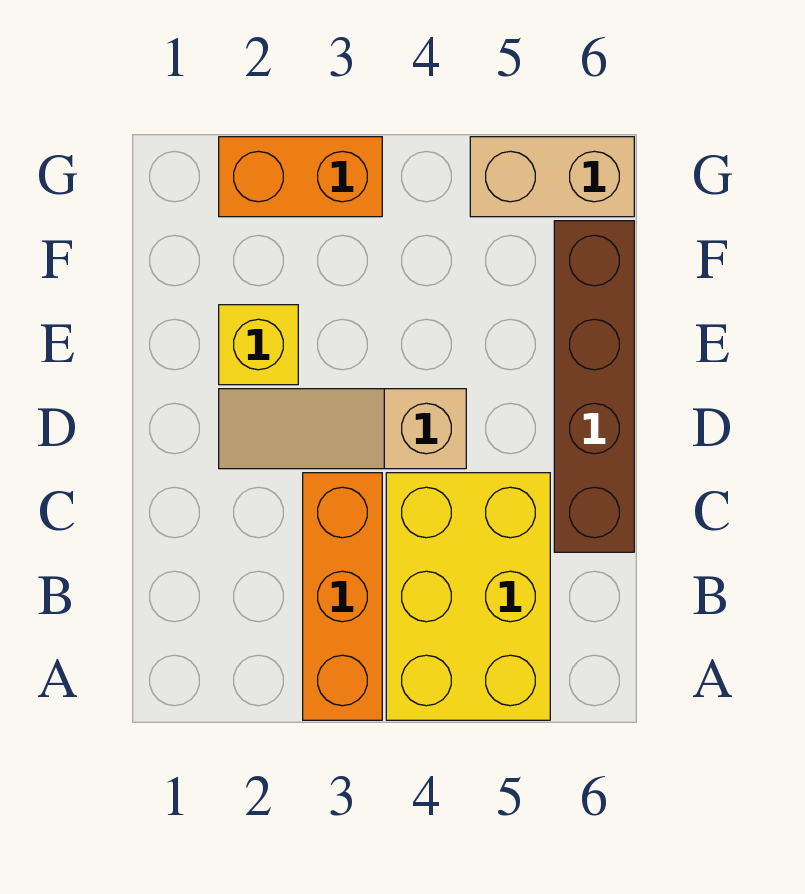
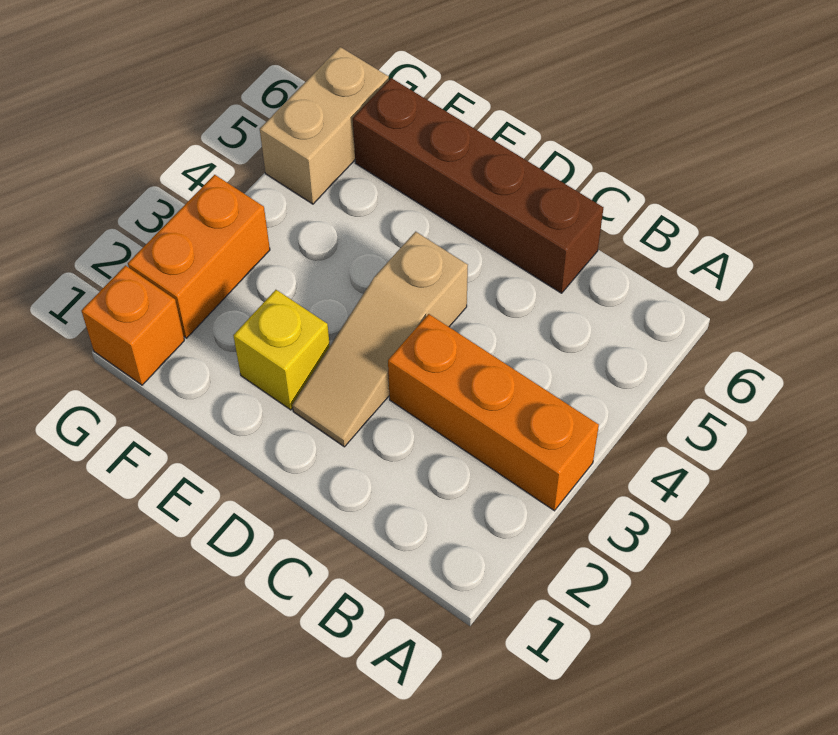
yellow 2x3 brick [386,473,550,720] -> none
none -> orange 1x1 brick [81,266,184,385]

